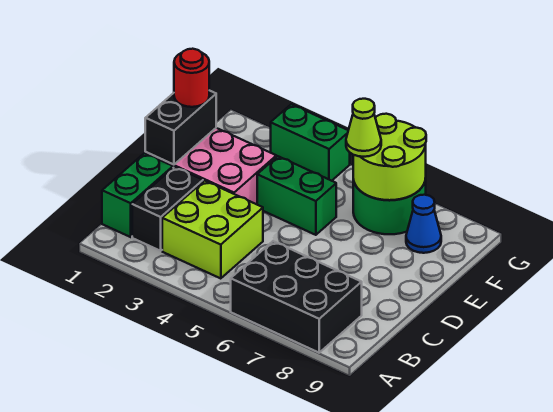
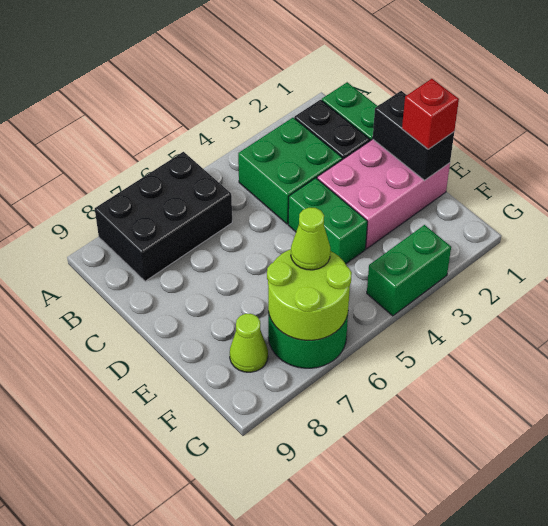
lime 2x2 brick [162,181,263,279] -> green 2x2 brick [238,118,343,224]
red 1x1 round brick [174,49,209,107] -> red 1x1 brick [402,79,459,149]
green 1x2 brick [257,156,336,235] -> green 1x2 brick turned to [288,178,368,264]
blue 1x1 cone [406,195,441,253] -> lime 1x1 cone [230,314,268,372]

